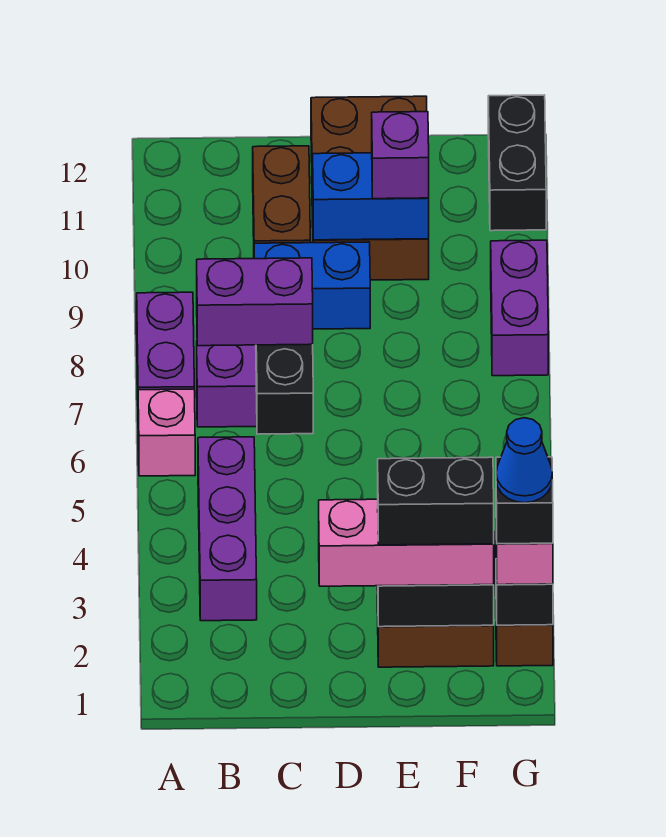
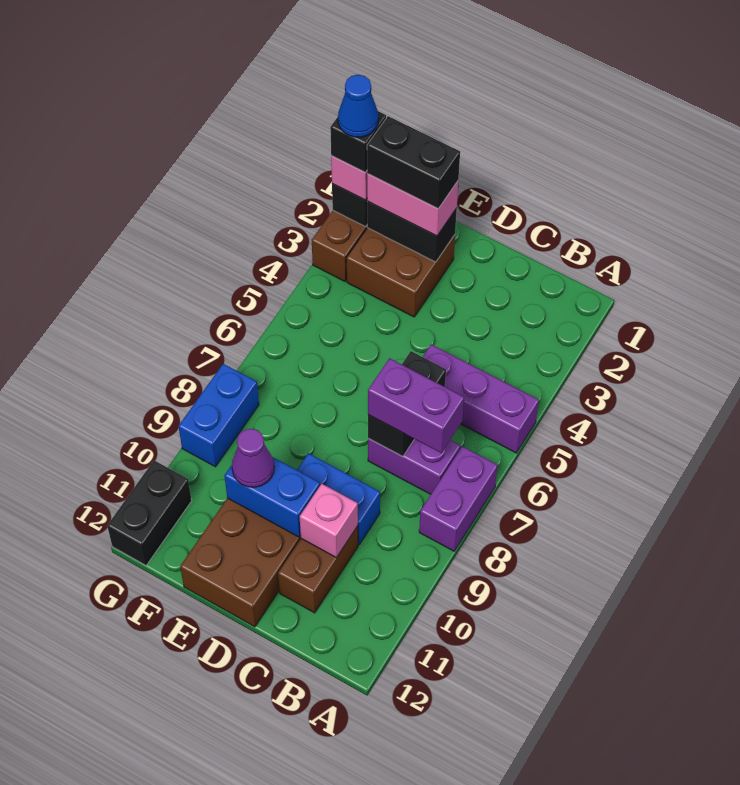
pink 1x1 brick [138,389,195,476] -> pink 1x1 brick moved to [300,484,358,558]
purple 1x3 brick [198,437,257,621] -> purple 1x3 brick turned to [423,344,539,453]
pink 1x3 brick [319,499,494,586] -> pink 1x2 brick [367,174,458,236]
purple 1x1 brick [372,112,429,199] -> purple 1x1 cone [232,429,274,487]
purple 1x2 brick [491,240,548,376] -> blue 1x2 brick [179,364,259,467]

